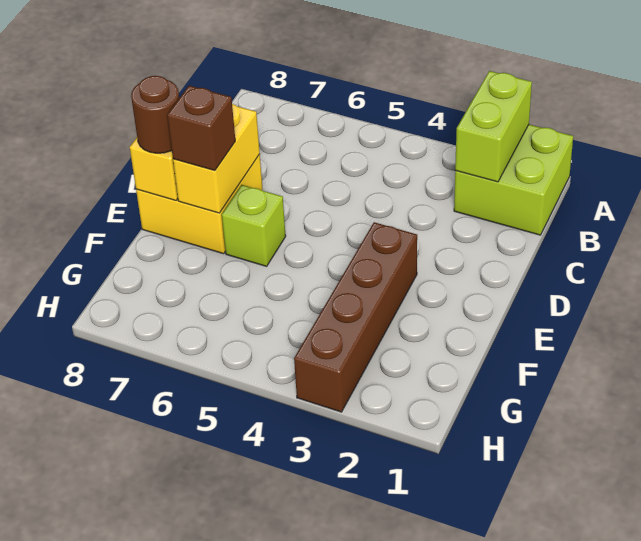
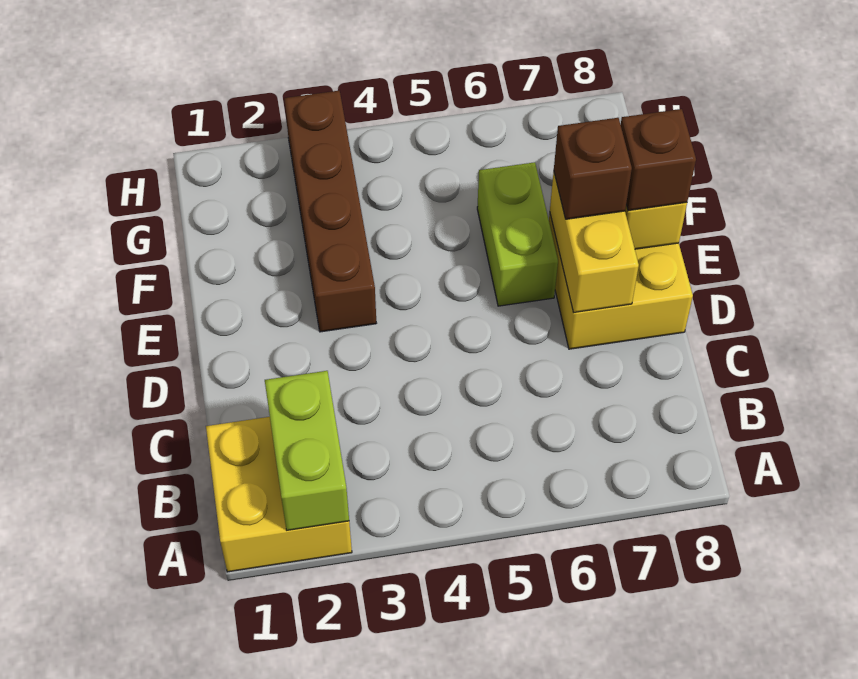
lime 2x2 brick [454,125,573,235] -> yellow 2x2 brick [206,417,352,572]
lime 1x1 brick [222,185,286,266] -> lime 1x2 brick [477,162,558,306]
brown 1x1 round brick [131,76,179,153] -> brown 1x1 brick [621,109,696,211]

